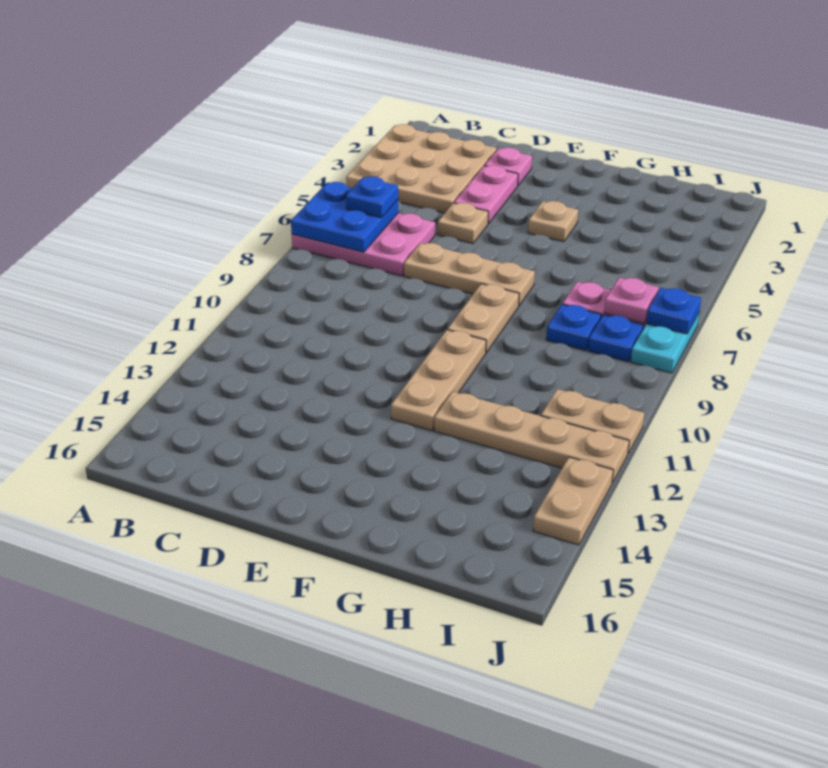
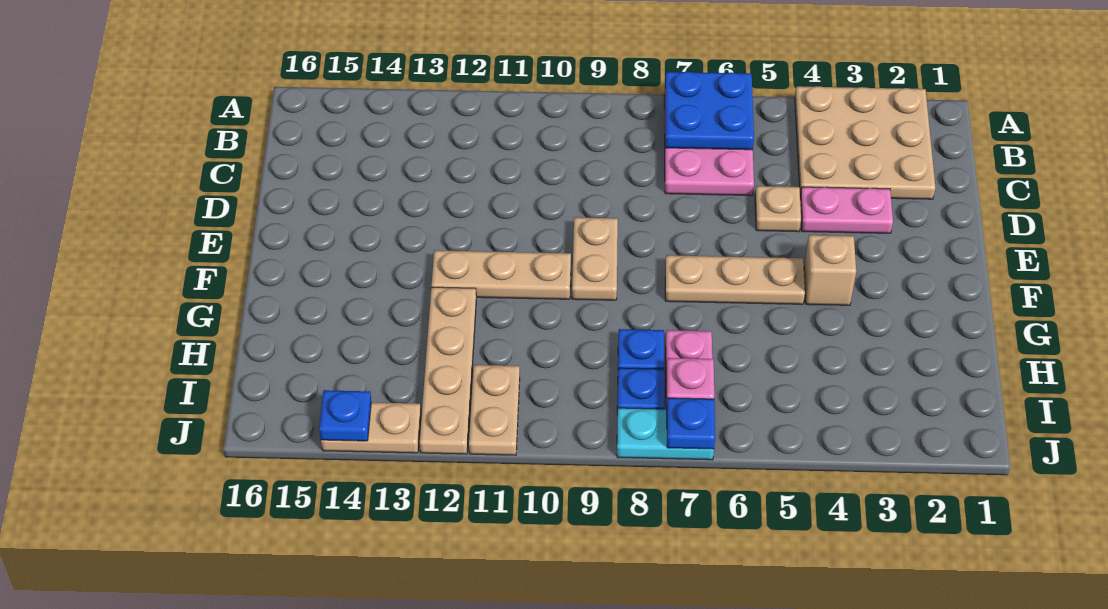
blue 1x1 plate [346,176,398,218] -> blue 1x1 plate moved to [319,390,371,441]
pink 1x1 plate [485,148,532,185] -> none
tan 1x3 plate [404,243,535,306] -> tan 1x3 plate turned to [665,255,805,304]
tan 1x1 plate [528,201,578,242] -> tan 1x1 brick [804,235,856,305]
tan 1x2 plate [448,284,519,353] -> tan 1x2 plate turned to [572,217,618,300]

